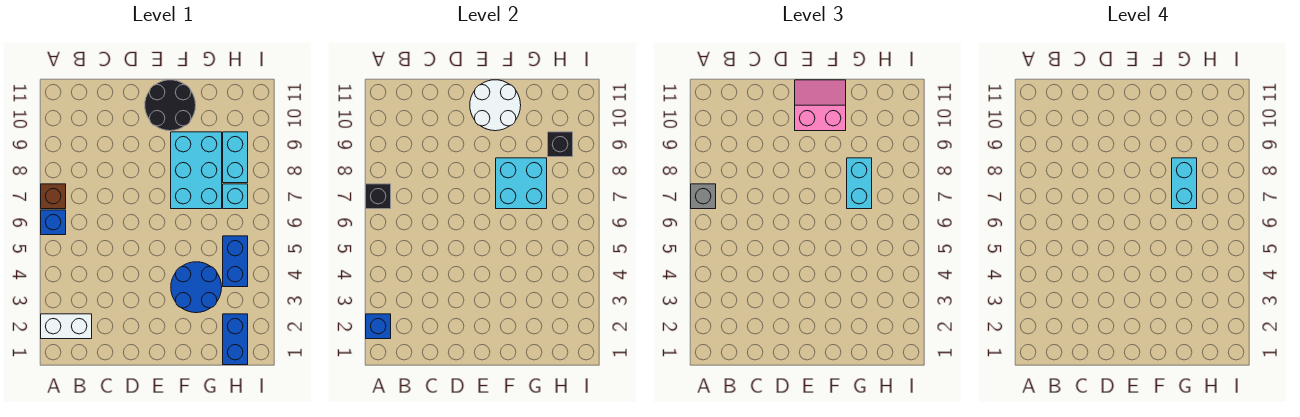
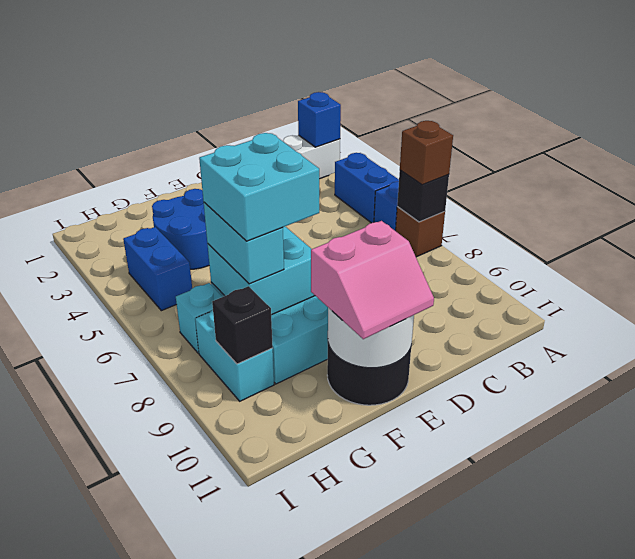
grey 1x1 brick [691,184,716,209] -> brown 1x1 brick [400,121,453,185]
cyan 1x2 brick [1172,158,1197,209] -> cyan 2x2 brick [199,133,319,241]
blue 1x2 brick [223,314,248,365] -> blue 1x2 brick moved to [335,153,399,223]

